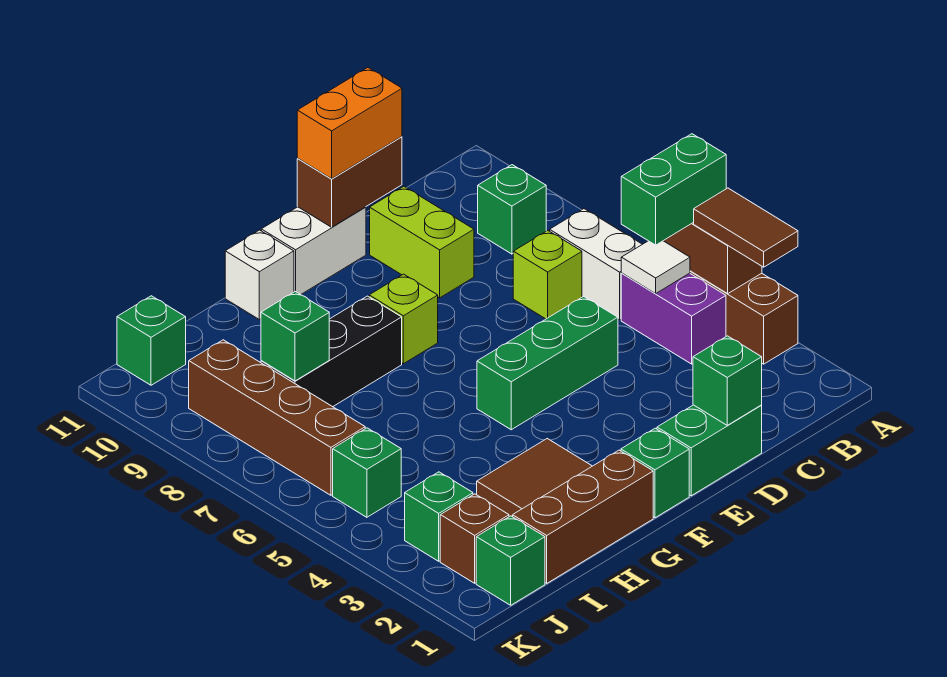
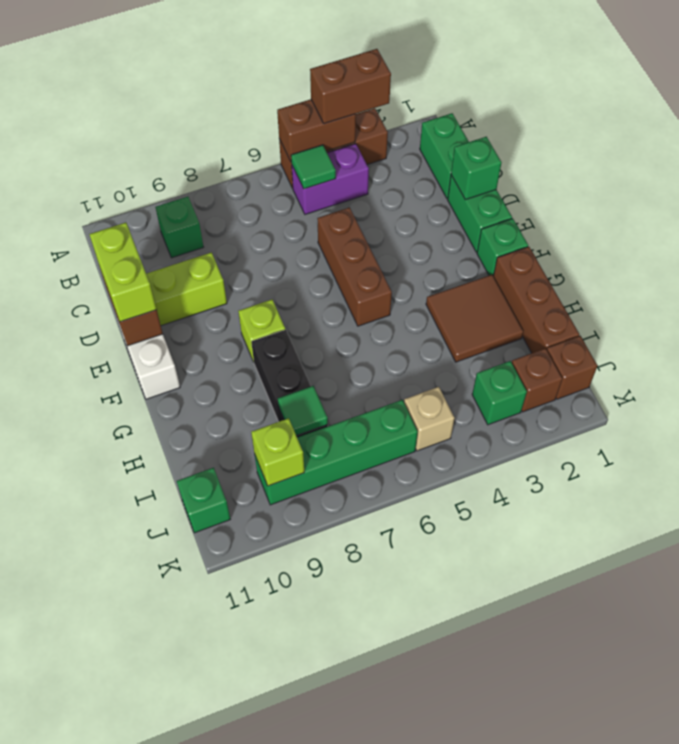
brown 1x2 tile [694,188,798,267] -> brown 1x2 brick [310,49,391,124]
green 1x2 brick [621,134,726,245] -> green 1x2 brick moved to [420,113,469,199]
white 1x1 tile [621,241,690,293] -> green 1x1 tile [291,145,336,189]
white 1x2 brick [550,209,642,320] -> none
lime 1x1 brick [513,231,582,319] -> lime 1x1 brick moved to [251,418,304,486]
green 1x3 brick [477,296,618,430] -> brown 1x3 brick [317,207,392,326]
orange 1x2 brick [297,68,402,179] -> lime 1x2 brick [89,223,157,322]
white 1x1 brick [225,230,294,320] -> none
green 1x1 brick [261,291,329,381] -> green 1x1 tile [278,386,328,436]
green 1x1 brick [476,516,545,605] -> brown 1x1 brick [547,336,598,399]
green 1x1 brick [333,428,401,517] -> tan 1x1 brick [404,387,455,451]
brown 1x4 brick [189,340,365,495] -> green 1x4 brick [255,400,418,505]

